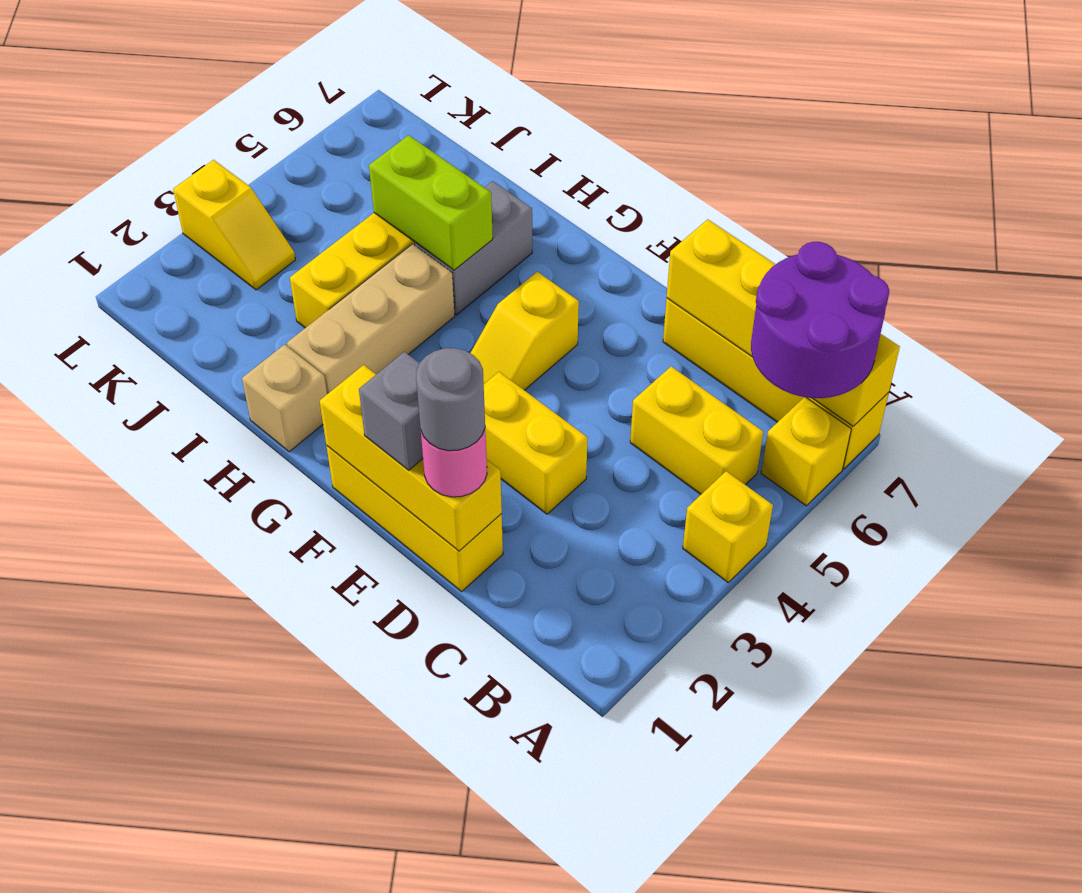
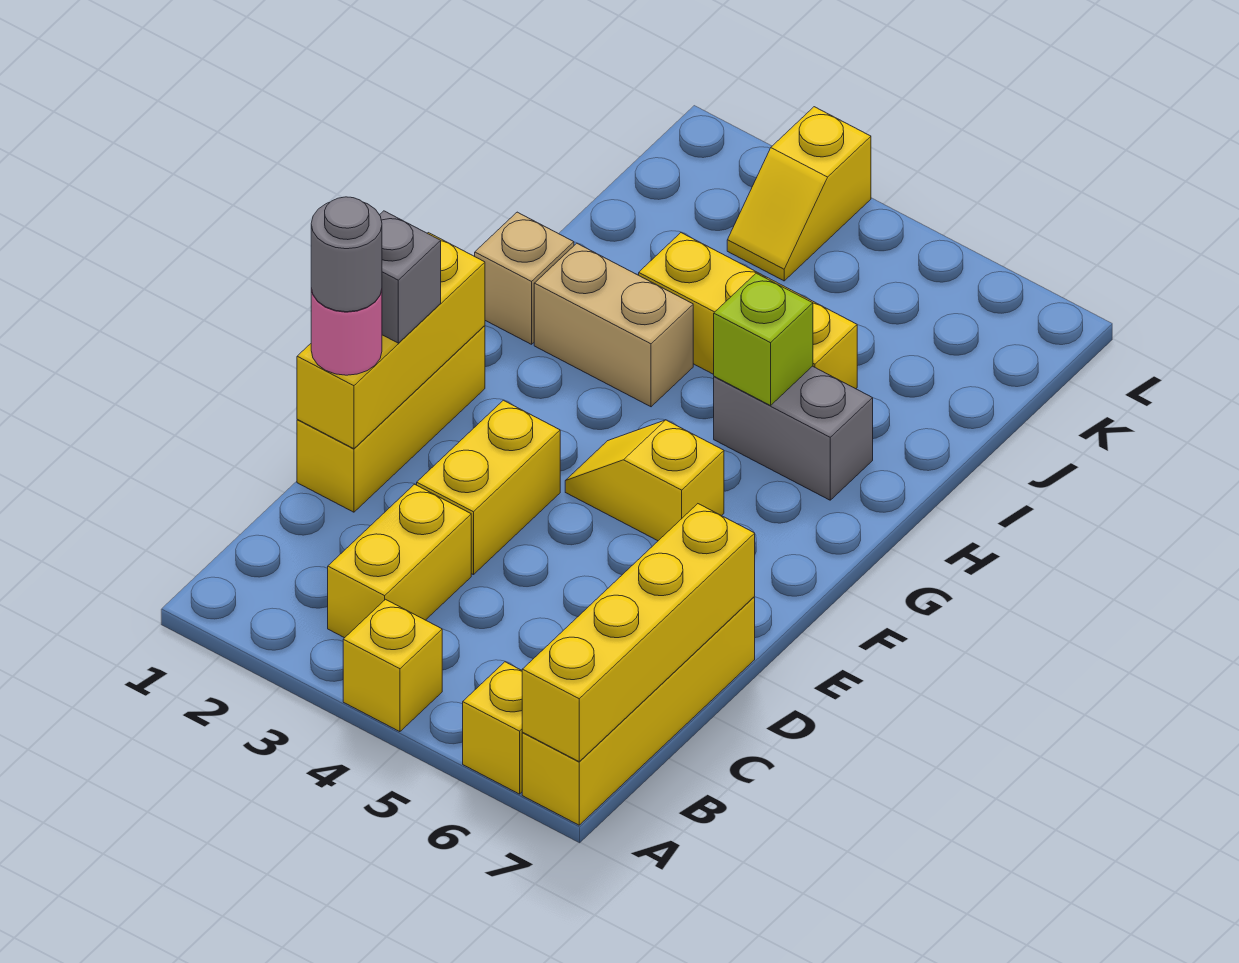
purple 2x2 round brick [751,242,889,398] -> none
yellow 1x2 brick [630,366,763,494] -> yellow 1x2 brick moved to [328,484,471,638]
tan 1x3 brick [287,244,455,394] -> tan 1x2 brick [534,243,693,407]
lime 1x2 brick [369,135,493,270] -> lime 1x1 brick [714,273,813,406]

